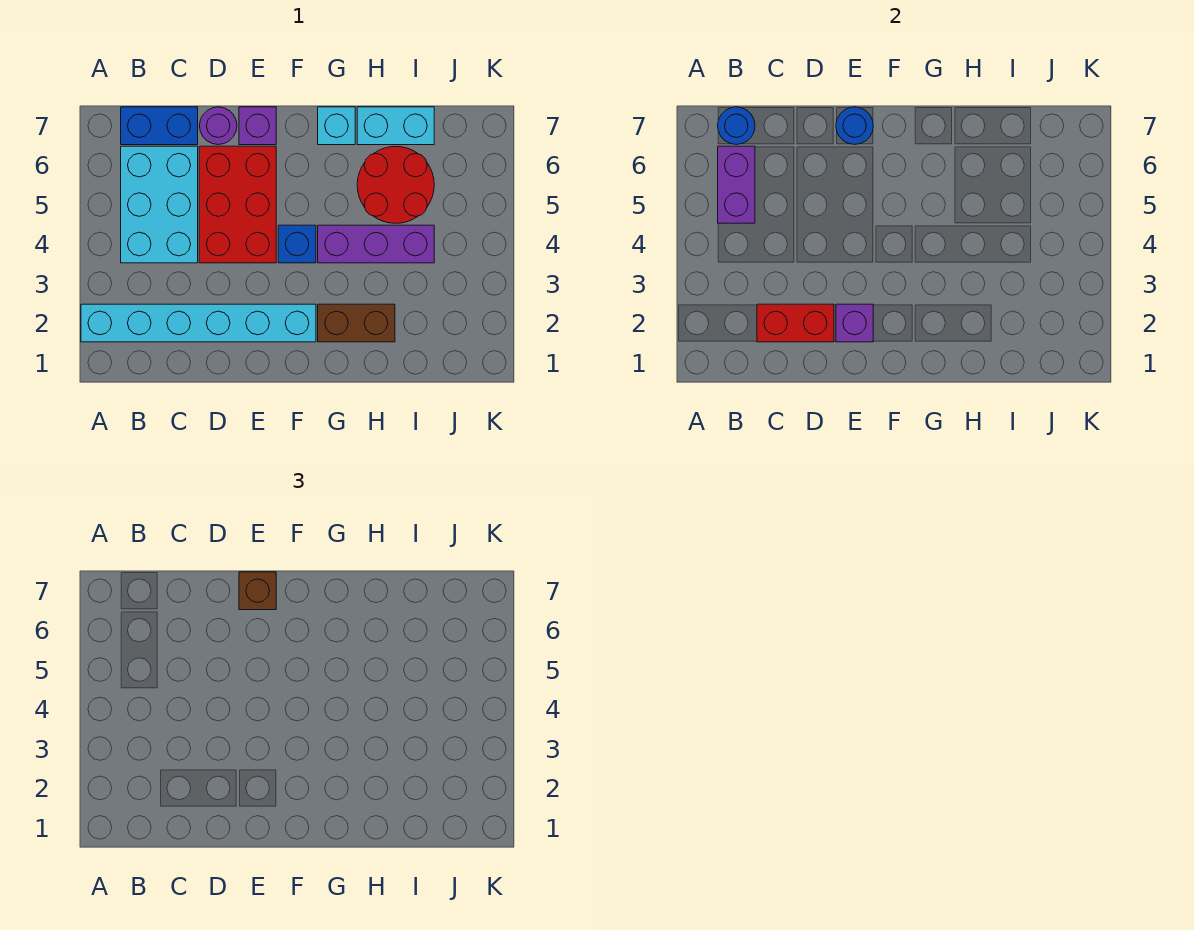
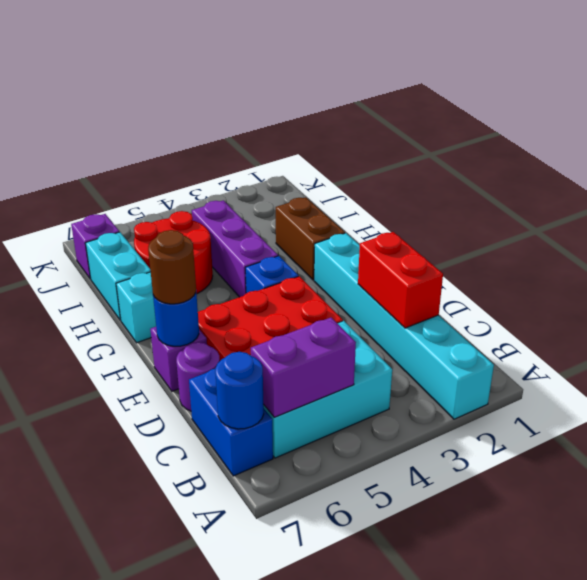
purple 1x1 brick [836,304,873,342] -> purple 1x1 brick moved to [71,214,119,279]
brown 1x1 brick [239,572,276,610] -> brown 1x1 round brick [148,230,196,304]

